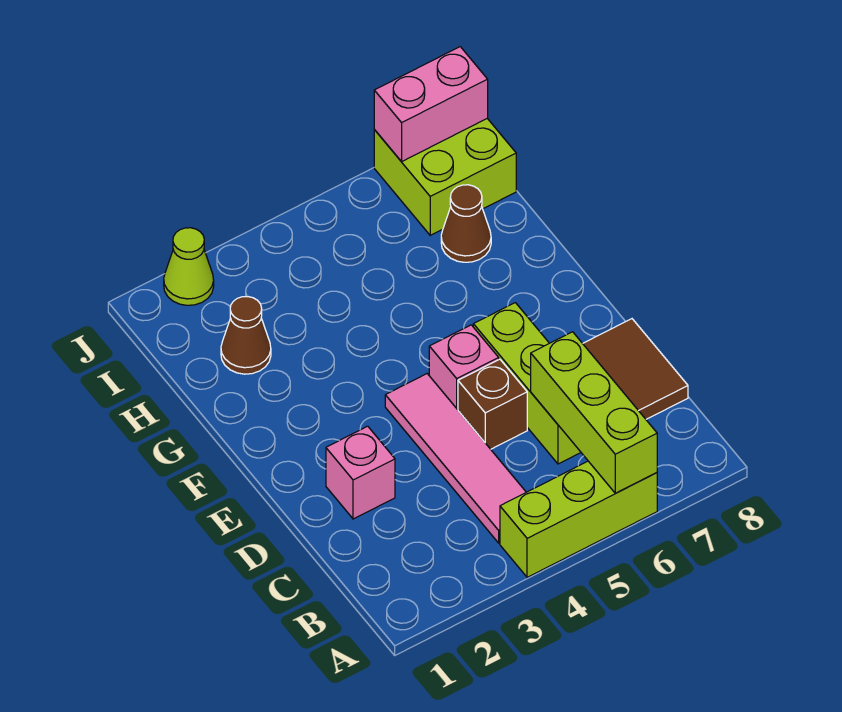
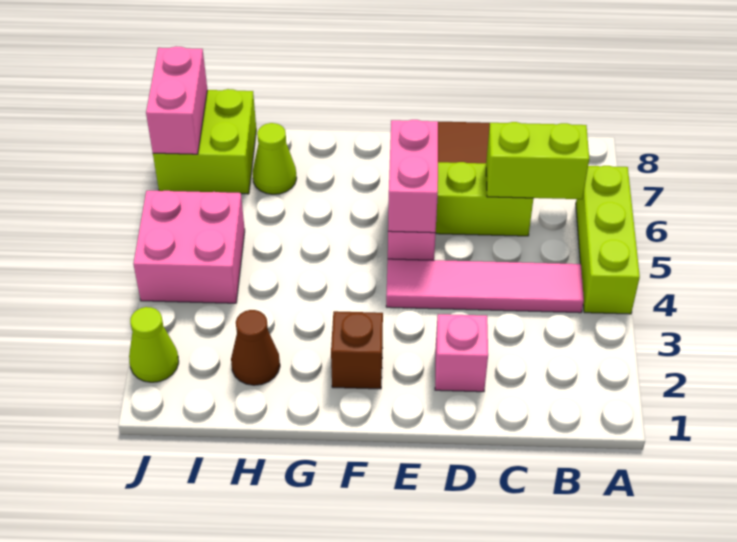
lime 1x3 brick [531,332,657,493] -> lime 1x2 brick [486,122,589,199]
brown 1x1 brick [458,359,527,449] -> brown 1x1 brick moved to [331,311,383,389]
none -> pink 1x2 brick [388,120,438,233]
brown 1x1 cone [441,185,491,262] -> lime 1x1 cone [253,123,297,194]
none -> pink 2x2 brick [133,191,245,303]

